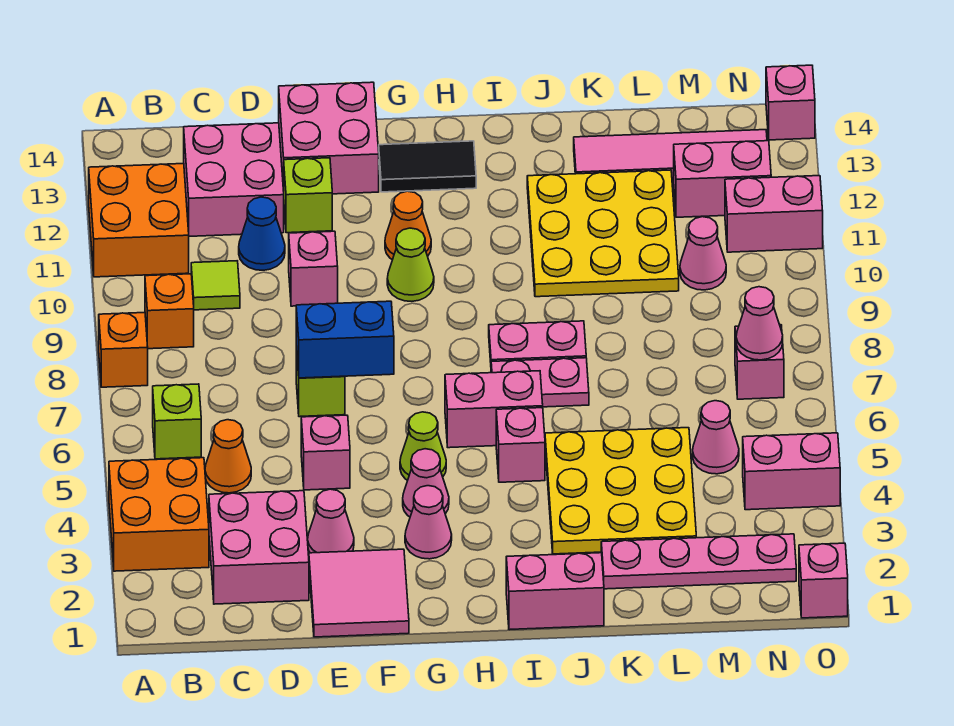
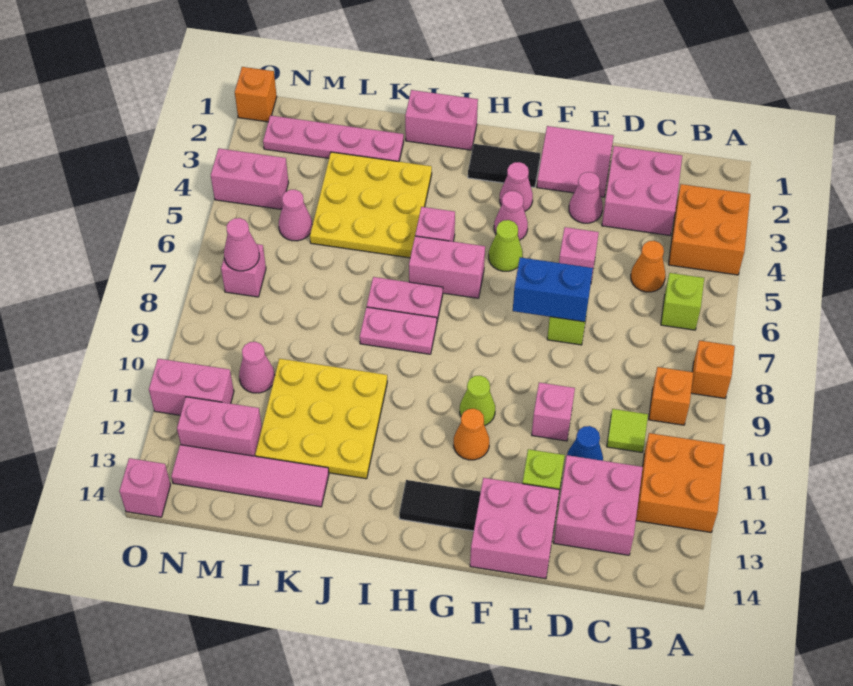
none -> black 1x2 tile [468,144,540,187]
pink 1x1 brick [799,543,848,618] -> orange 1x1 brick [235,67,277,122]

